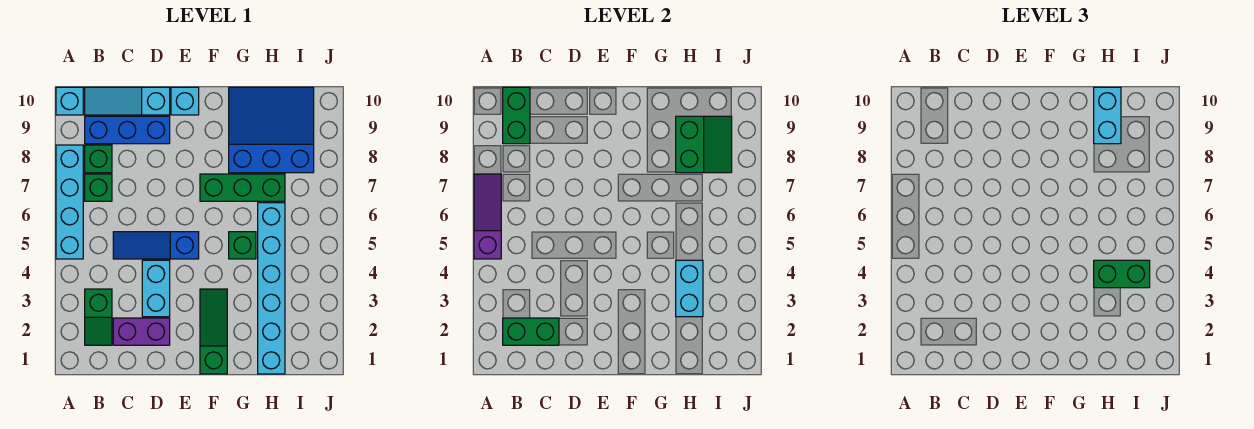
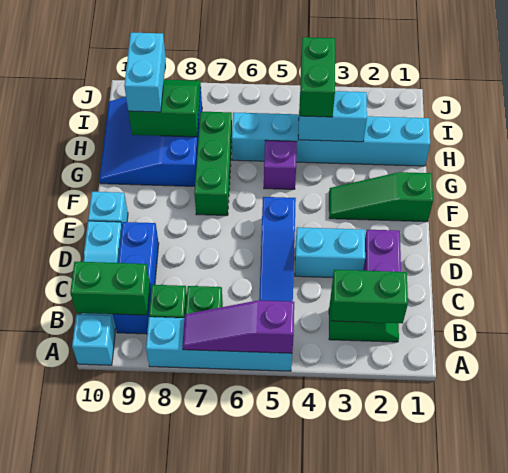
green 1x2 brick [503,318,559,345] -> green 1x2 brick turned to [331,270,408,323]
green 1x1 brick [229,232,256,259] -> purple 1x1 brick [264,140,297,189]
cyan 1x2 brick [1094,87,1121,144] -> cyan 1x2 brick turned to [124,33,166,112]

